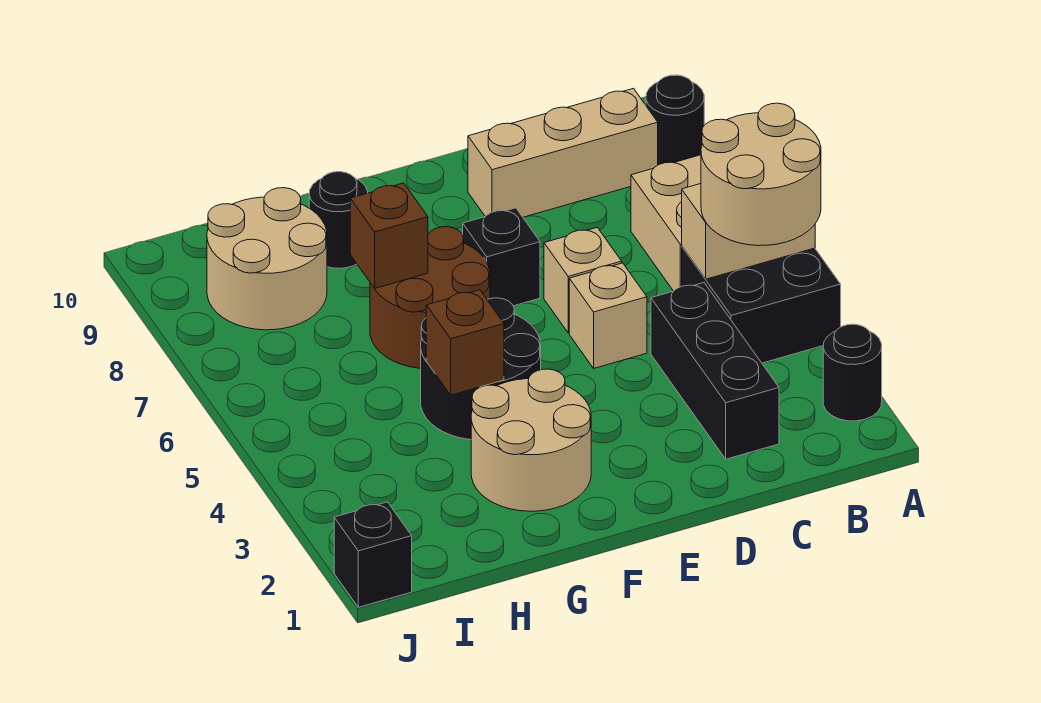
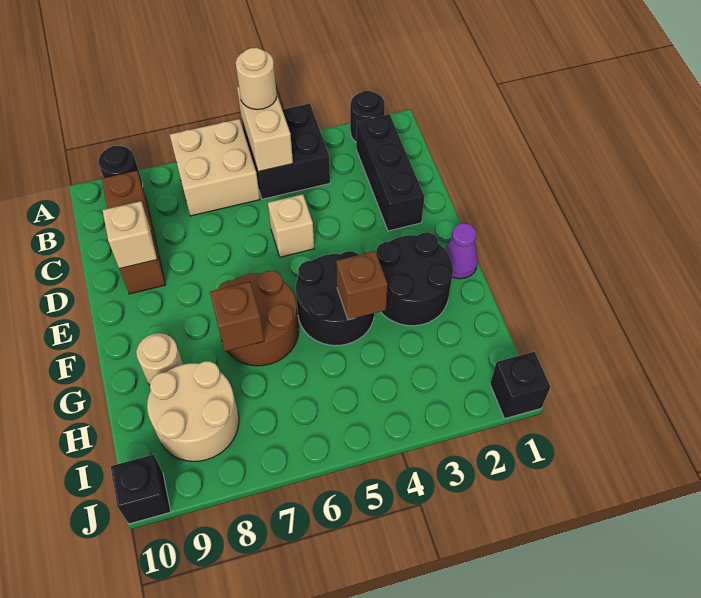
tan 2x2 round brick [701,103,821,246] -> tan 1x1 round brick [236,48,277,110]
tan 1x3 brick [468,88,658,217] -> brown 1x3 brick [102,171,165,294]
black 1x3 brick [651,283,779,459] -> black 1x3 brick turned to [356,114,424,231]
tan 1x1 brick [544,228,622,333] -> tan 1x1 brick moved to [102,201,157,269]
black 1x1 brick [463,208,540,306] -> black 1x1 brick moved to [111,455,171,524]
none -> purple 1x1 cone [445,223,478,279]
tan 2x2 round brick [471,369,591,511] -> black 2x2 round brick [376,232,453,326]
black 1x1 round brick [309,172,368,268] -> tan 1x1 round brick [136,333,183,385]

